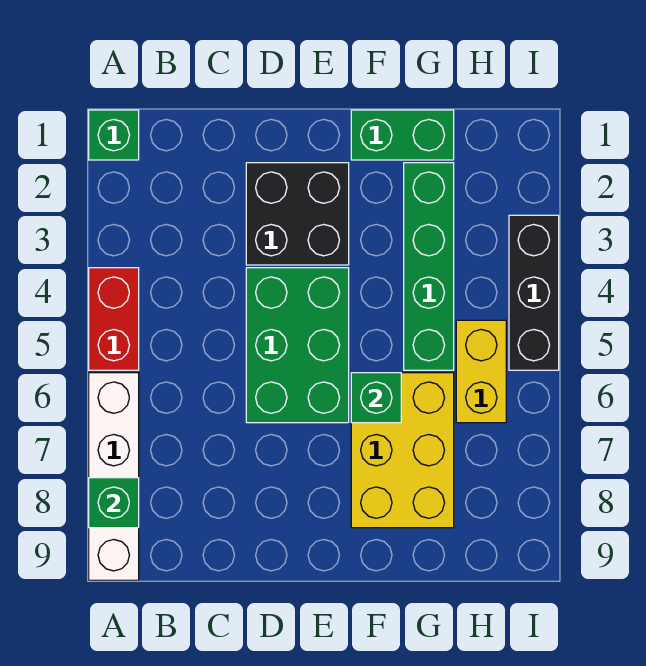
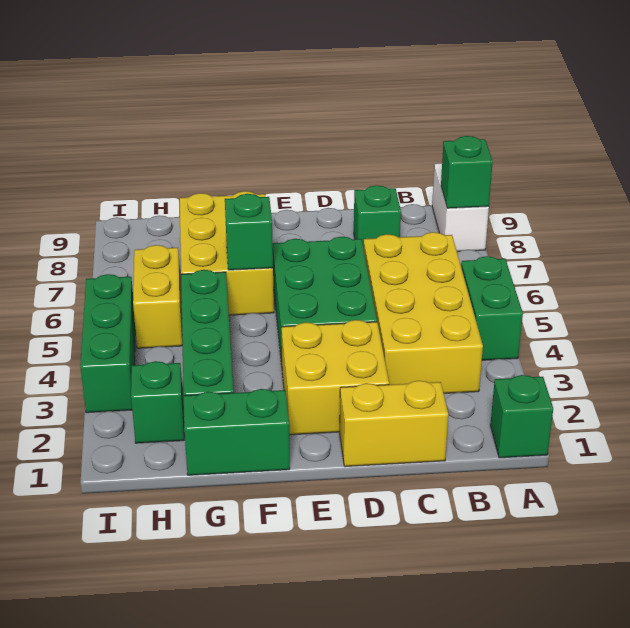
red 1x2 brick [89,268,139,370] -> green 1x2 brick [461,256,523,360]
white 1x4 brick [89,373,139,580] -> white 1x2 brick [432,163,489,252]
none -> yellow 2x4 brick [364,232,483,393]
none -> yellow 1x2 brick [340,381,448,467]
none -> green 1x1 brick [354,185,401,248]
black 2x2 brick [246,163,349,265] -> yellow 2x2 brick [281,320,389,435]
none -> green 1x1 brick [131,361,184,443]
black 1x3 brick [509,215,559,370] -> green 1x3 brick [80,274,135,413]

